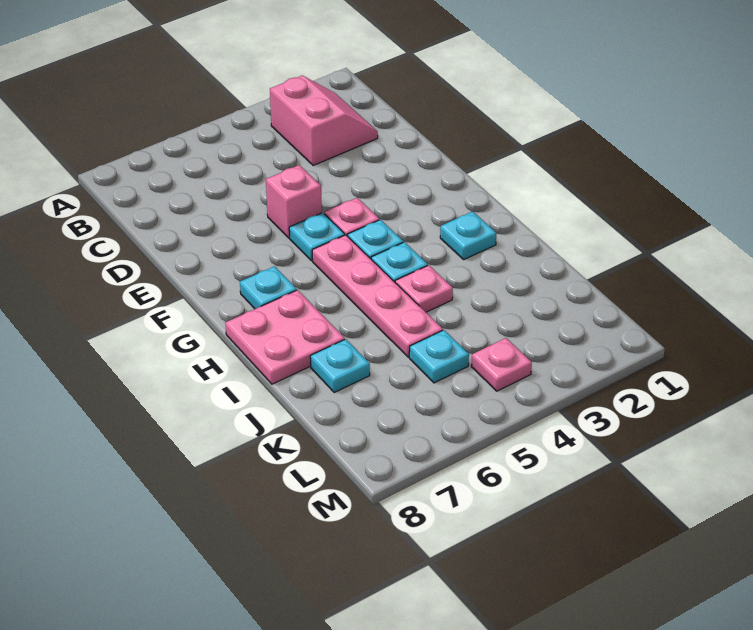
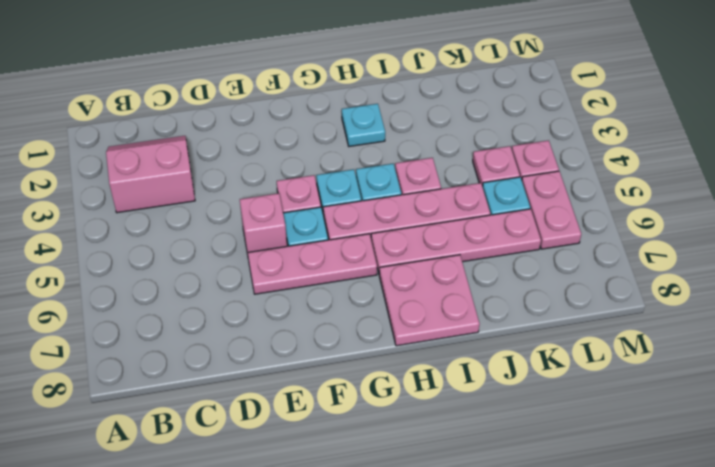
none -> pink 1x3 plate [248,234,377,294]
cyan 1x1 plate [240,266,297,309] -> none
none -> pink 1x4 plate [371,209,541,273]
cyan 1x1 plate [310,339,370,392] -> none
none -> pink 1x1 plate [473,146,520,187]
none -> pink 1x2 plate [522,171,581,249]

